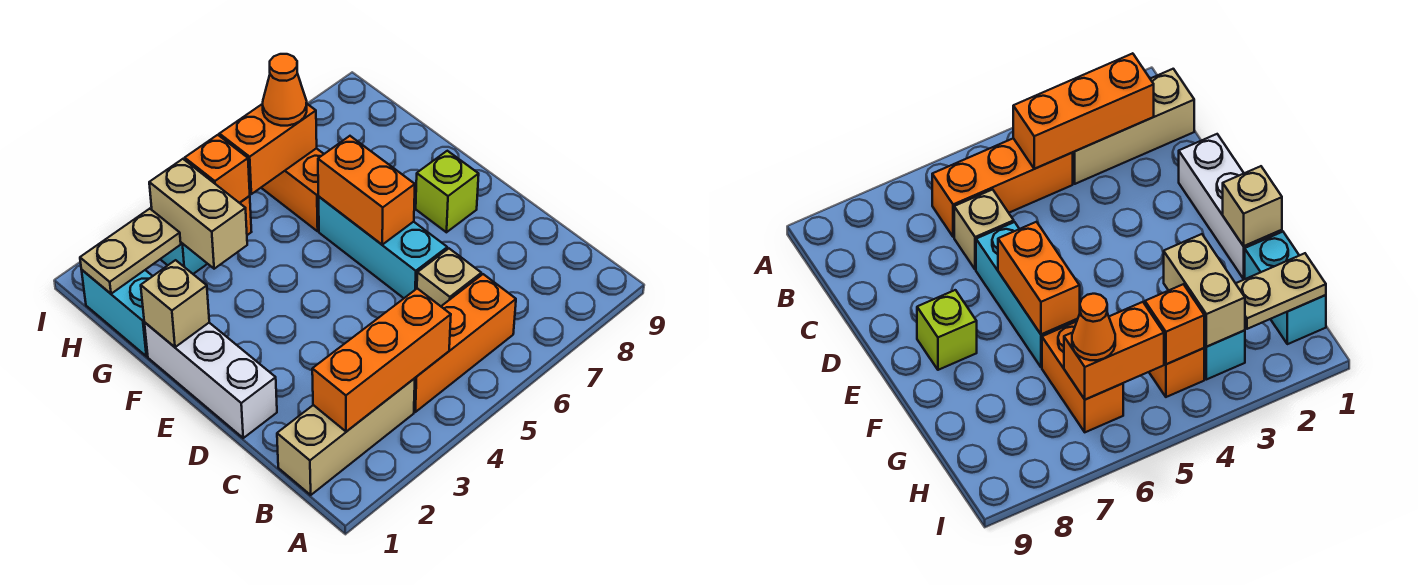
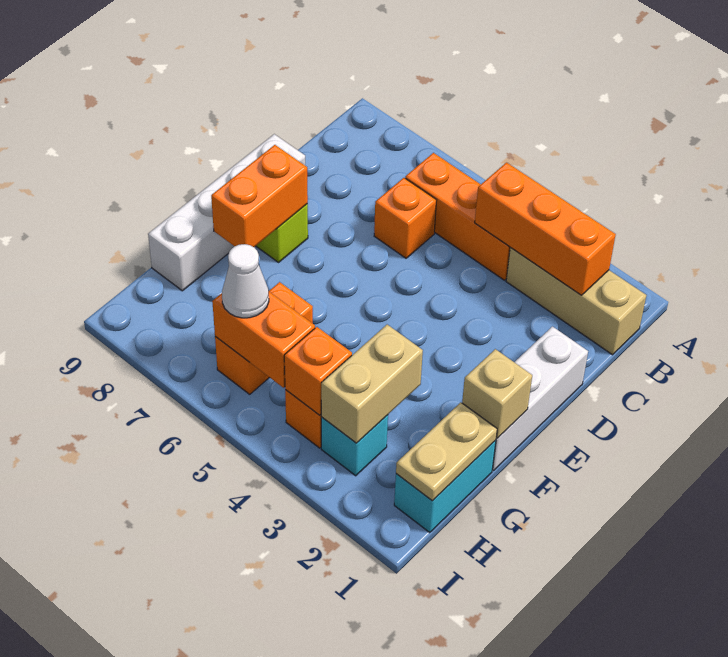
tan 1x1 brick [417,249,481,306] -> orange 1x1 brick [374,178,437,258]
cyan 1x3 brick [319,197,447,298] -> none
none -> white 1x4 brick [148,134,305,291]
orange 1x2 brick [318,136,415,245] -> orange 1x2 brick moved to [211,145,308,247]
tan 1x2 plate [80,209,181,294] -> tan 1x2 plate turned to [396,402,497,501]
orange 1x1 cone [263,54,307,126] -> white 1x1 cone [222,244,269,318]

